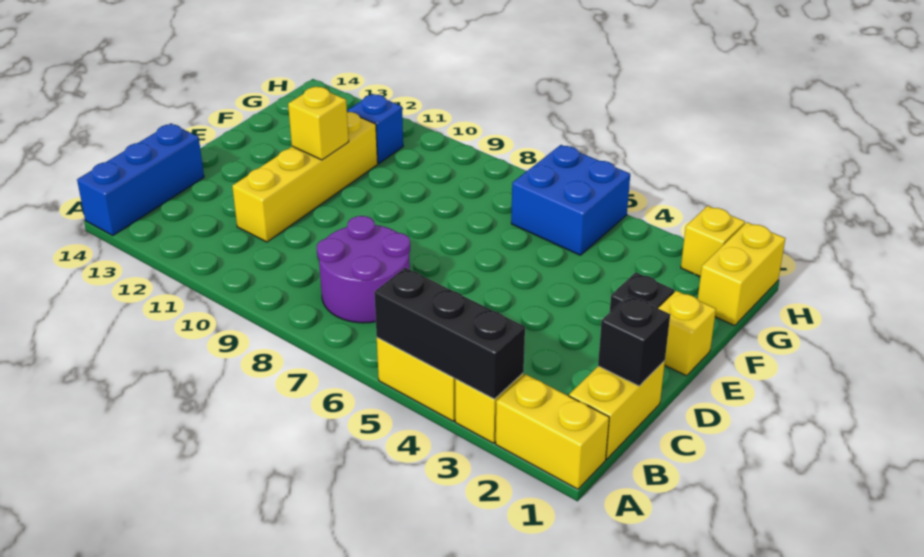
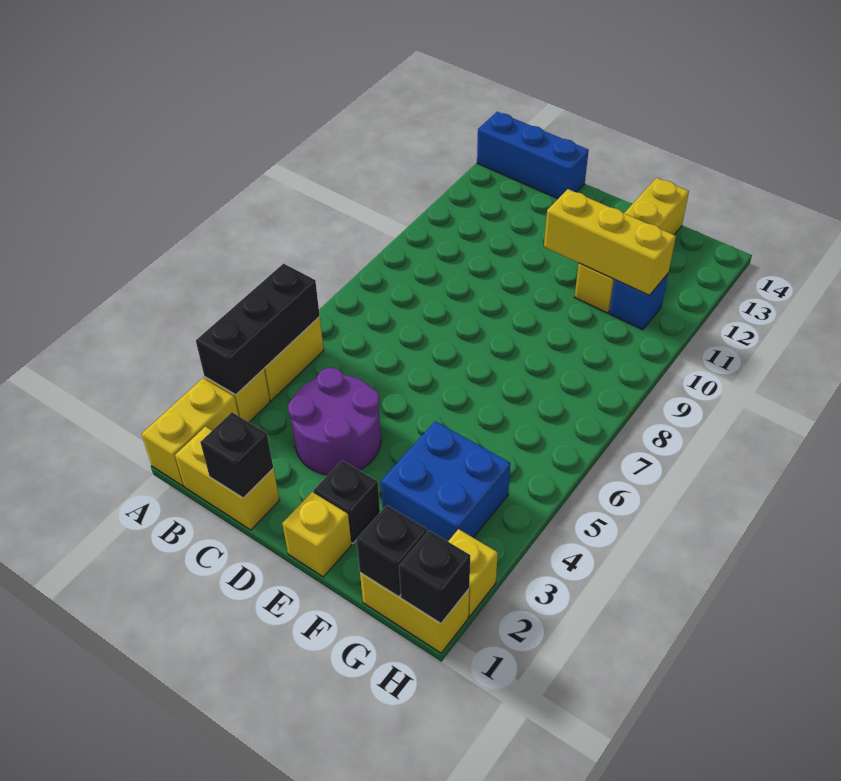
purple 2x2 round brick [317,216,410,323] -> purple 2x2 round brick moved to [288,368,381,475]
yellow 1x4 brick [232,112,378,242] -> yellow 1x4 brick turned to [575,178,689,313]
yellow 1x1 brick [288,86,349,160] -> yellow 1x3 brick [544,189,676,295]
none -> black 1x1 brick [356,505,427,597]
blue 2x2 brick [511,145,630,255] -> blue 2x2 brick moved to [381,421,511,541]
none -> black 1x1 brick [399,531,470,623]

